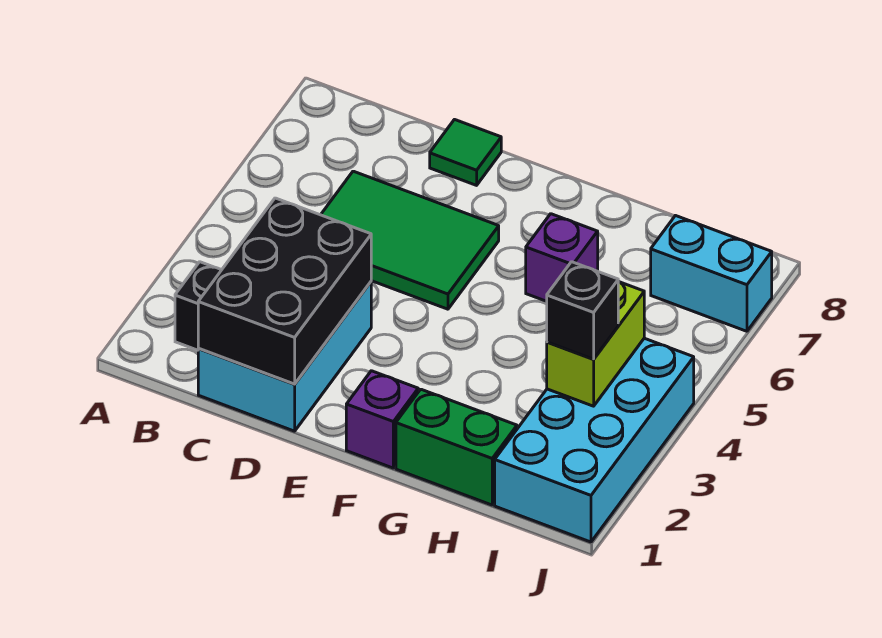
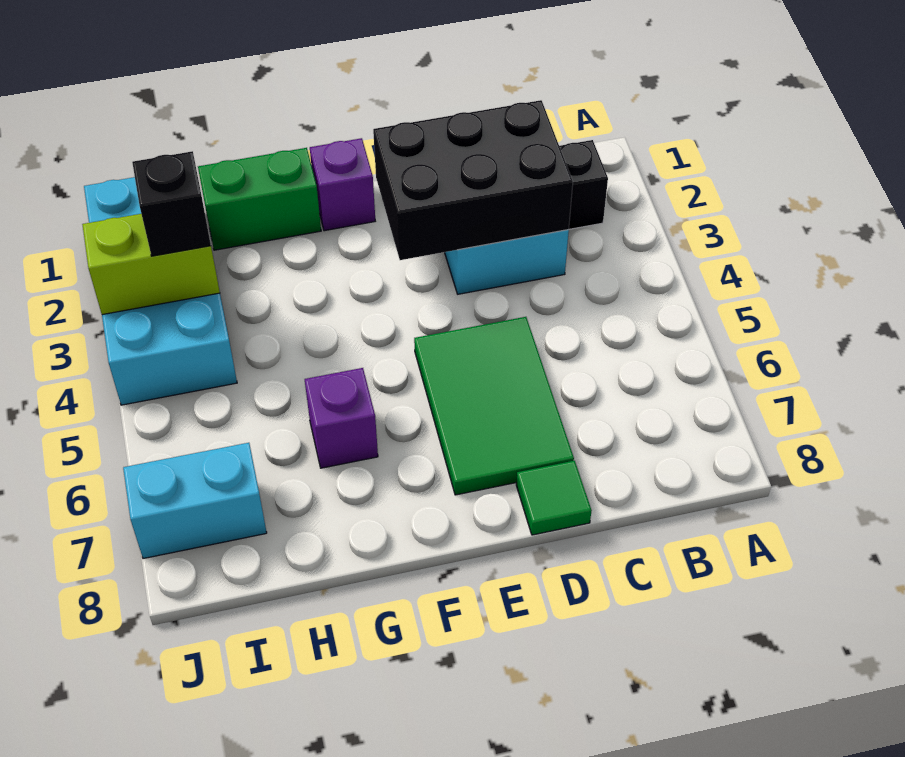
black 2x3 brick [198,198,371,384] -> black 2x3 brick turned to [373,100,573,260]
green 2x3 tile [321,171,499,309] -> green 2x3 tile turned to [414,317,574,495]
lime 1x2 brick [547,281,644,406] -> lime 1x2 brick turned to [82,214,220,315]

